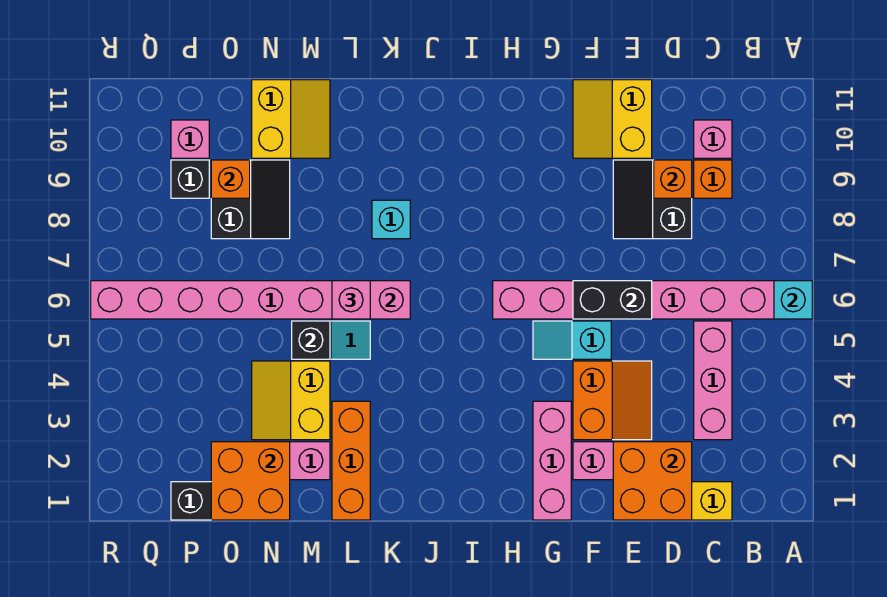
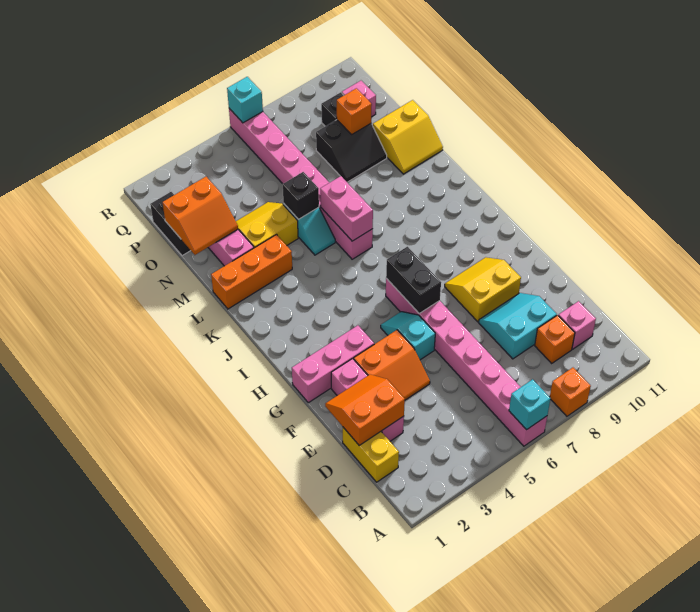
pink 1x3 brick [694,321,732,440] -> none
orange 2x2 brick [613,442,692,520] -> orange 2x2 slope [325,374,405,446]
black 2x2 slope [613,160,692,239] -> cyan 2x2 slope [479,293,557,359]
orange 1x1 brick [654,160,692,198] -> orange 1x1 brick moved to [550,368,591,416]
black 1x2 brick [573,281,652,319] -> black 1x2 brick moved to [386,247,441,313]
yellow 2x2 slope [573,80,652,158] -> yellow 2x2 slope moved to [445,257,521,322]
cyan 1x1 brick [372,200,410,239] -> cyan 1x1 brick moved to [227,77,263,123]
pink 1x1 brick [332,281,370,319] -> none
orange 2x2 brick [211,442,290,520] -> orange 2x2 slope [163,177,238,255]

